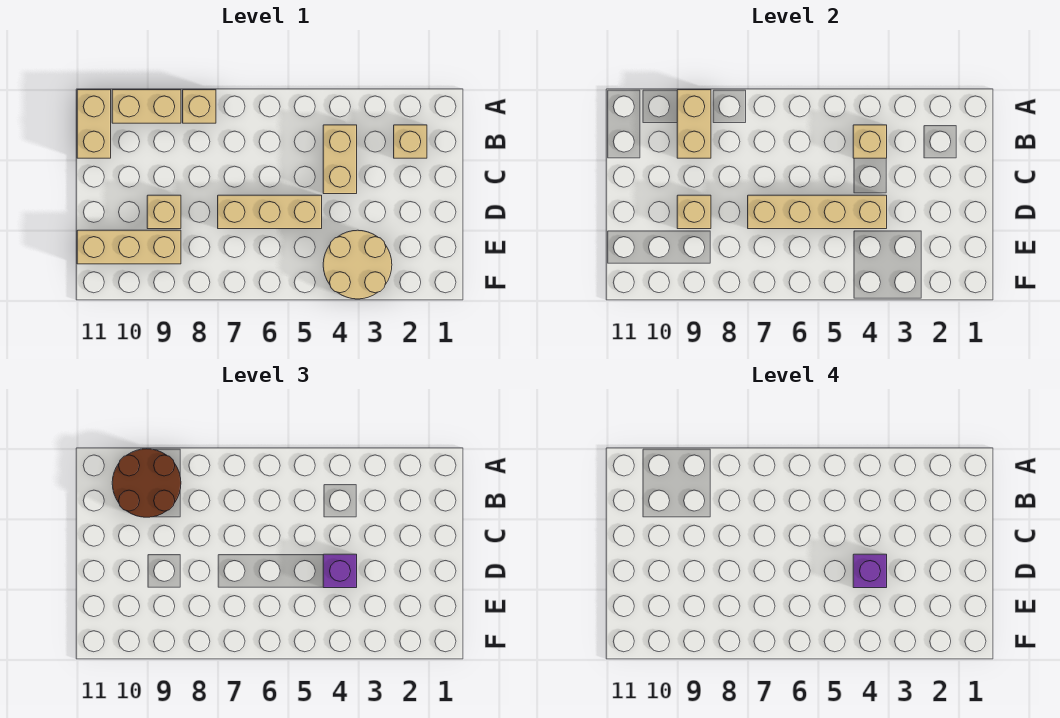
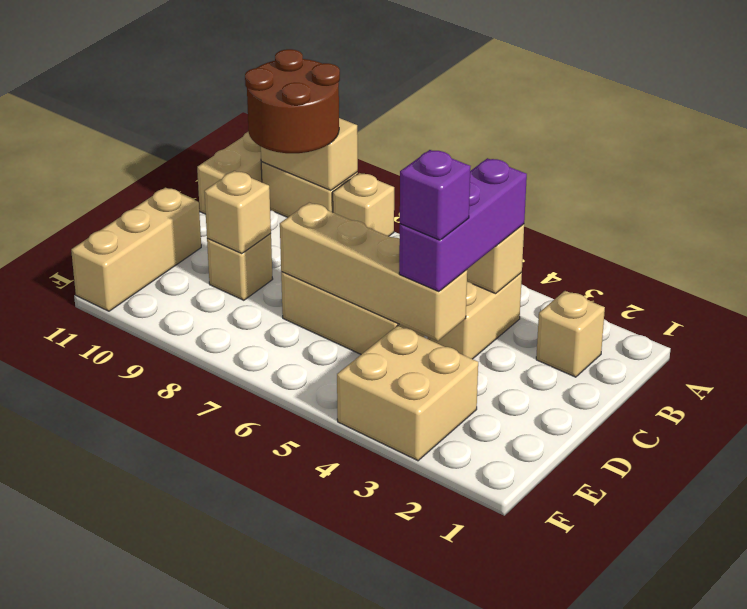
tan 1x2 brick [677,90,711,158] -> tan 1x2 brick turned to [261,118,358,190]
purple 1x1 brick [323,554,357,588] -> purple 1x3 brick [399,158,527,292]
tan 2x2 round brick [323,230,392,299] -> tan 2x2 brick [337,326,478,461]
tan 1x3 brick [77,230,181,264] -> tan 1x3 brick turned to [71,188,201,311]

